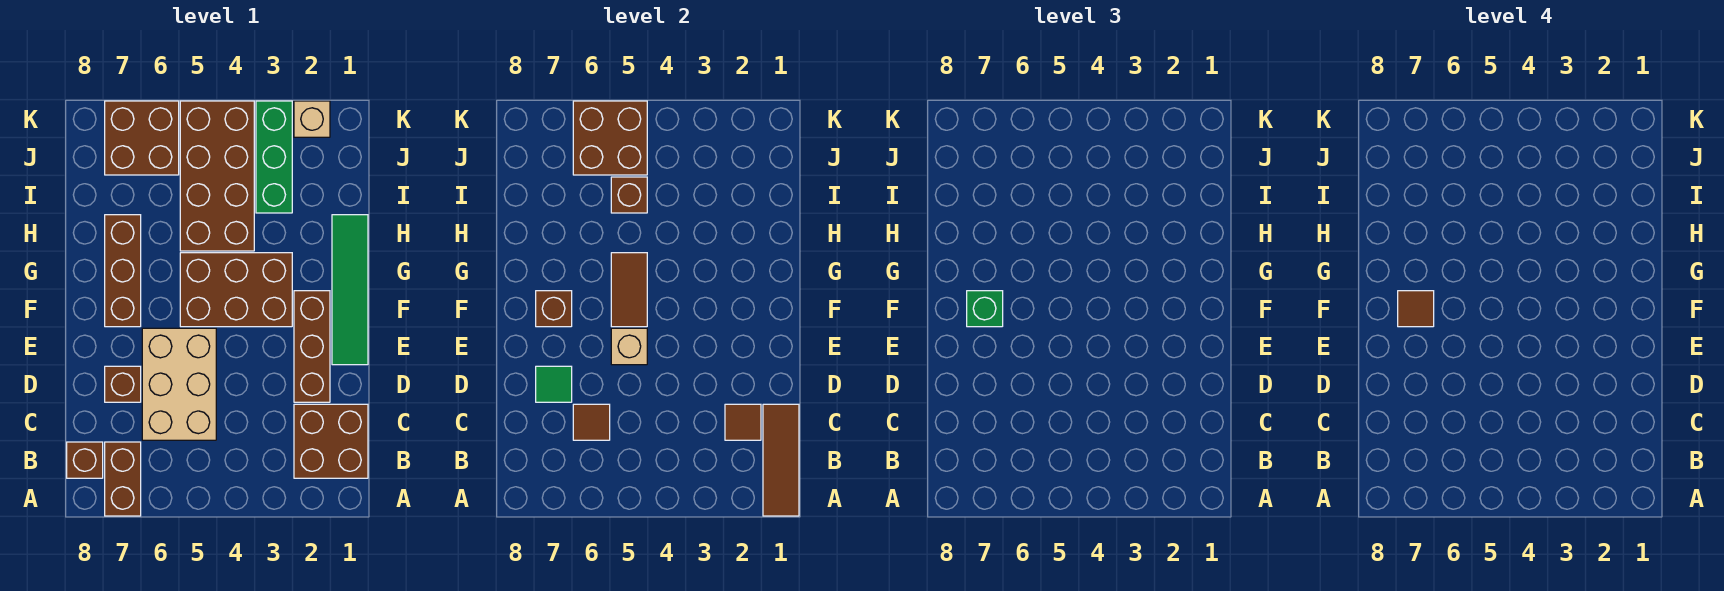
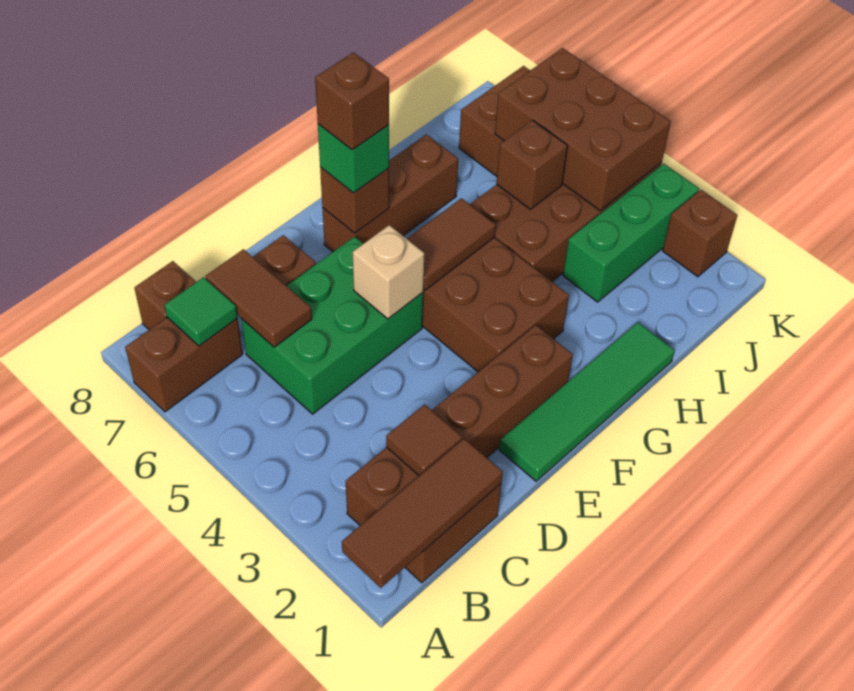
tan 2x3 brick [142,328,216,440] -> green 2x3 brick [241,236,423,414]
brown 1x1 tile [573,404,610,440] -> brown 1x2 tile [206,249,312,347]
green 1x1 tile [536,366,572,402] -> green 1x1 tile moved to [165,277,238,346]
brown 1x1 tile [1398,291,1434,327] -> brown 1x1 brick [315,52,389,150]
brown 2x2 brick [573,101,647,175] -> brown 2x3 brick [495,48,671,211]
tan 1x1 brick [294,101,330,137] -> brown 1x1 brick [663,190,737,277]

